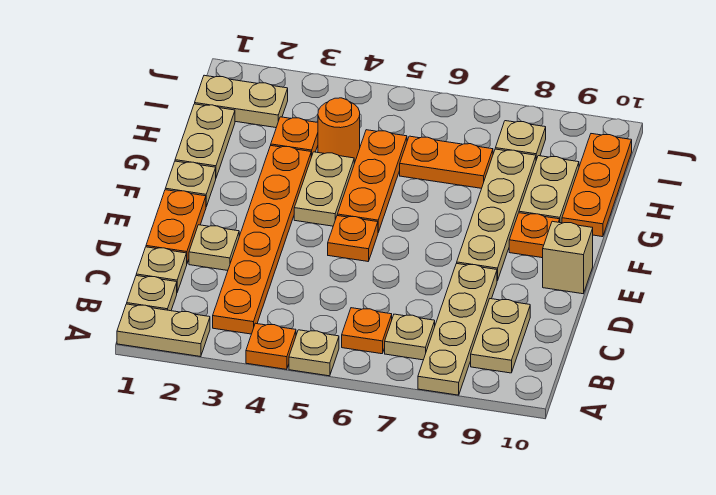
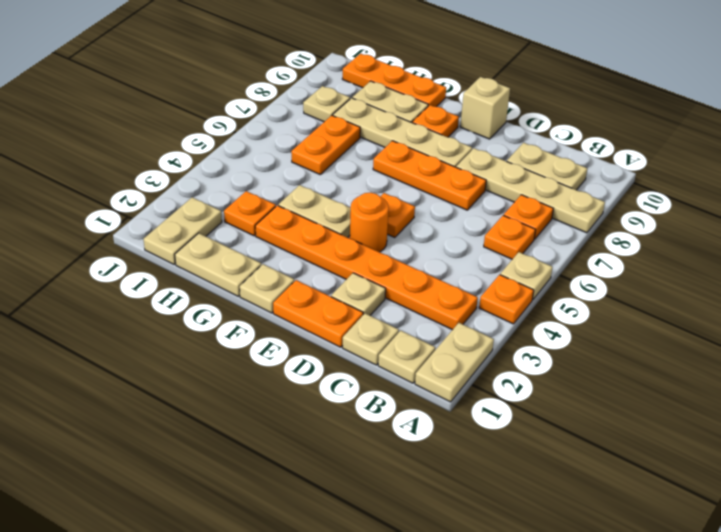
tan 1x1 plate [385,314,435,360] -> orange 1x1 plate [504,195,553,239]
orange 1x3 plate [337,130,407,232] -> orange 1x3 plate moved to [373,141,486,210]
orange 1x1 round brick [318,98,360,162] -> orange 1x1 round brick moved to [350,193,389,252]

